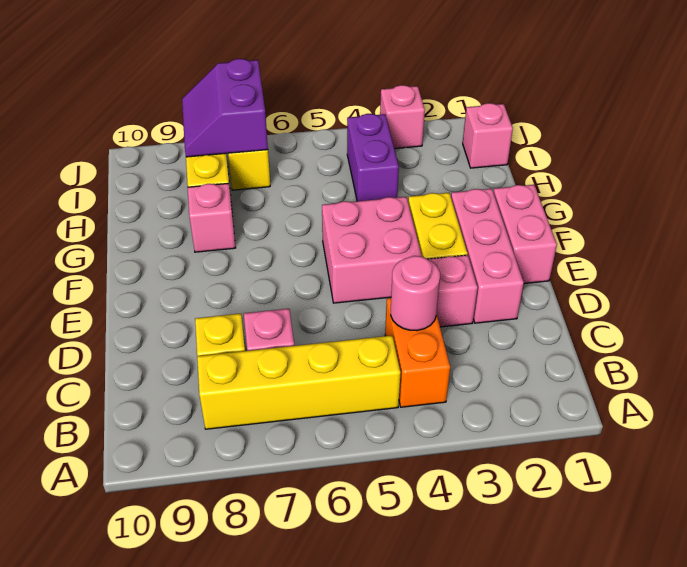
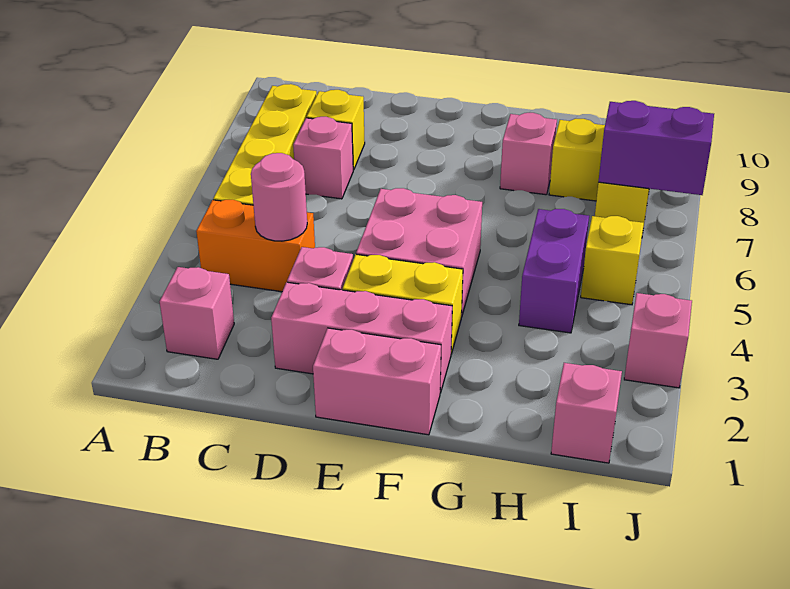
none -> pink 1x1 brick [160,267,234,359]
purple 1x2 brick [347,114,399,201] -> purple 1x2 brick turned to [519,209,589,333]
none -> yellow 1x1 brick [581,216,644,305]

